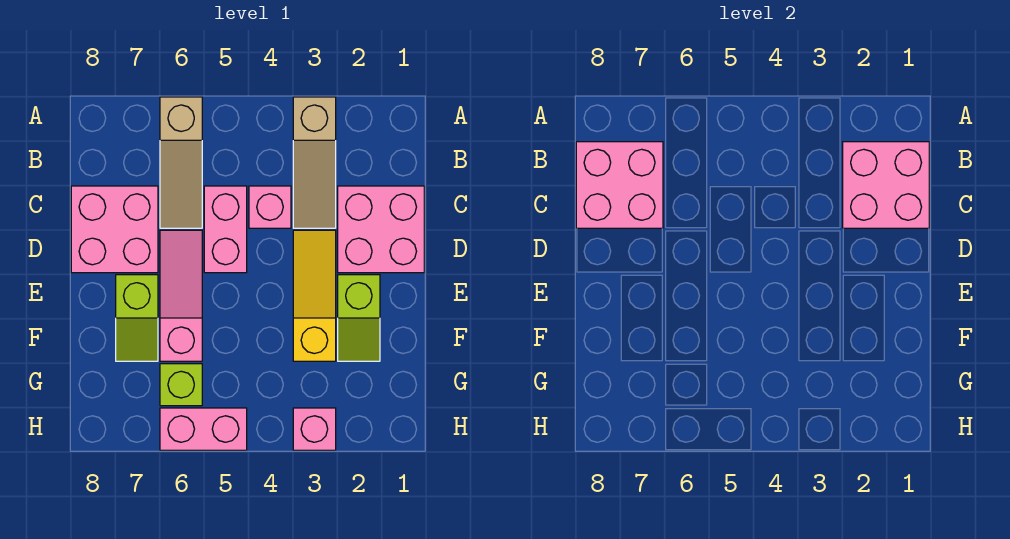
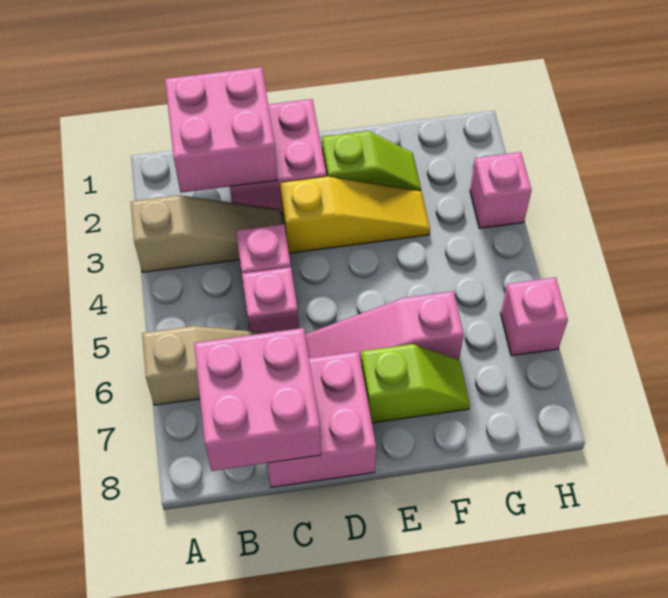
pink 1x2 brick [204,186,247,273] -> pink 1x1 brick [242,267,299,333]
yellow 1x3 slope [293,230,336,361] -> yellow 1x3 slope turned to [280,176,430,253]
lime 1x1 brick [160,364,202,406] -> none
pink 1x2 brick [160,408,247,450] -> pink 1x1 brick [501,277,568,356]

